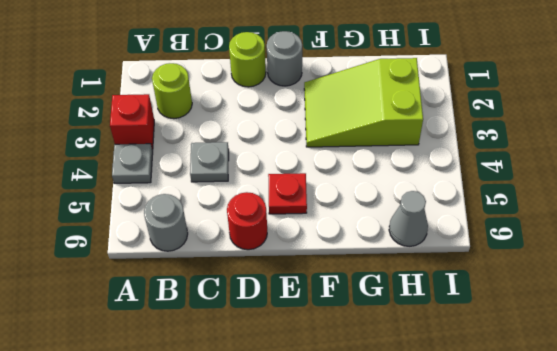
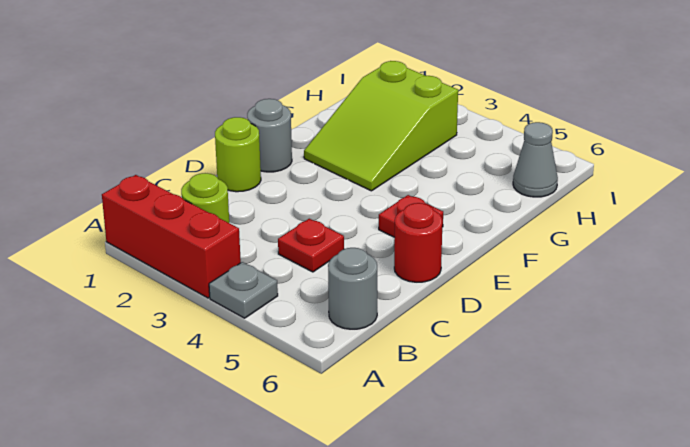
red 1x1 brick [110,94,154,150] -> red 1x3 brick [102,175,241,298]
grey 1x1 plate [190,142,229,182] -> red 1x1 plate [278,219,344,272]

